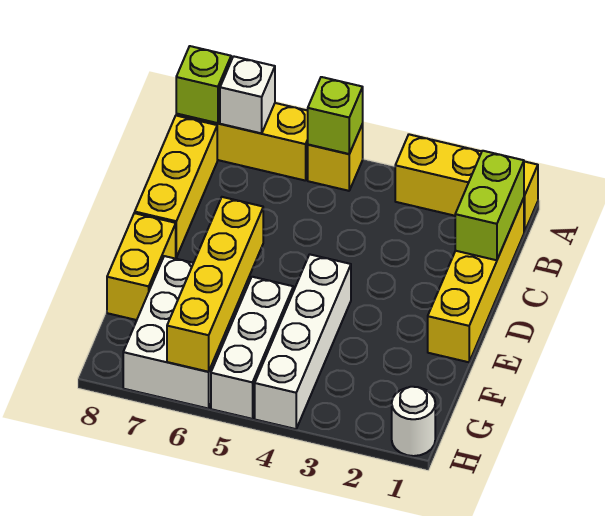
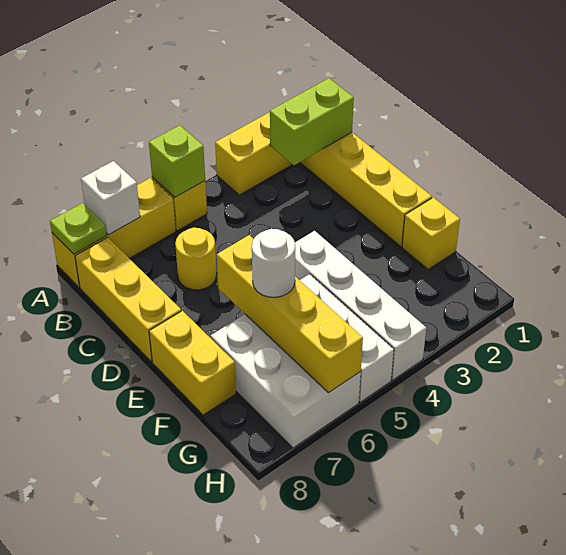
lime 1x1 brick [176,46,231,123] -> lime 1x1 plate [50,203,107,254]
lime 1x2 brick [455,151,524,260] -> lime 1x2 brick turned to [270,78,354,165]
none -> yellow 1x1 round brick [175,228,217,290]
none -> yellow 1x1 brick [402,197,460,269]
white 1x1 round brick [392,387,435,456] -> white 1x1 round brick moved to [252,229,295,297]

